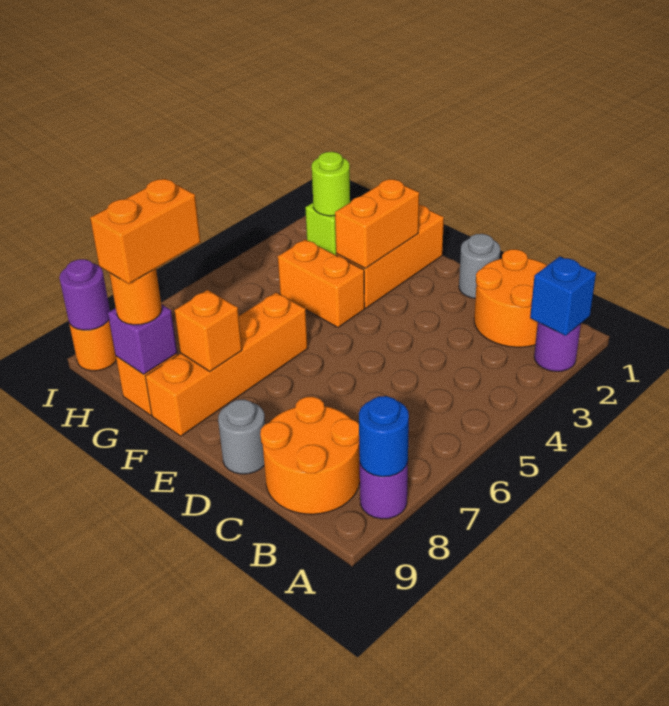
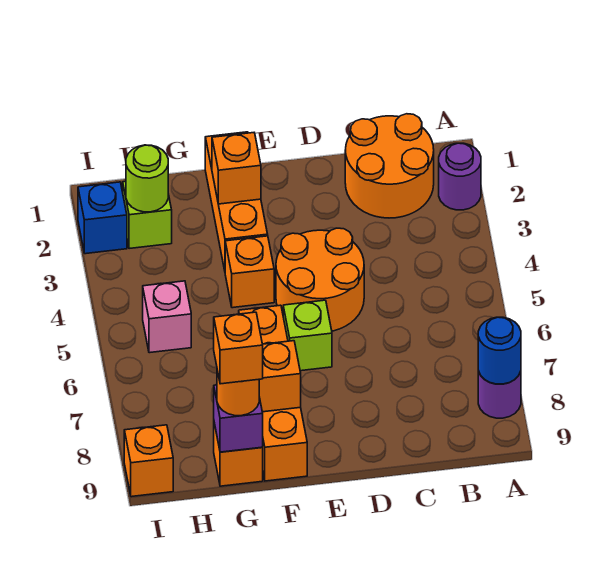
blue 1x1 brick [530,256,596,336] -> blue 1x1 brick moved to [78,182,127,254]
orange 2x2 round brick [260,397,360,514] -> orange 2x2 round brick moved to [276,228,364,331]
grey 1x1 round brick [459,234,500,298] -> none
grey 1x1 round brick [218,399,265,474] -> none
none -> lime 1x1 brick [283,300,332,371]
orange 1x2 brick [335,179,419,268] -> orange 1x1 brick [212,133,261,204]
orange 1x2 brick [278,239,365,327] -> orange 1x1 brick [225,236,274,308]
orange 1x2 brick [90,178,201,284] -> orange 1x1 brick [214,312,263,384]
none -> pink 1x1 brick [143,281,191,353]
orange 1x1 round brick [69,321,116,371] -> orange 1x1 brick [124,425,173,497]
purple 1x1 round brick [59,259,110,330] -> none

